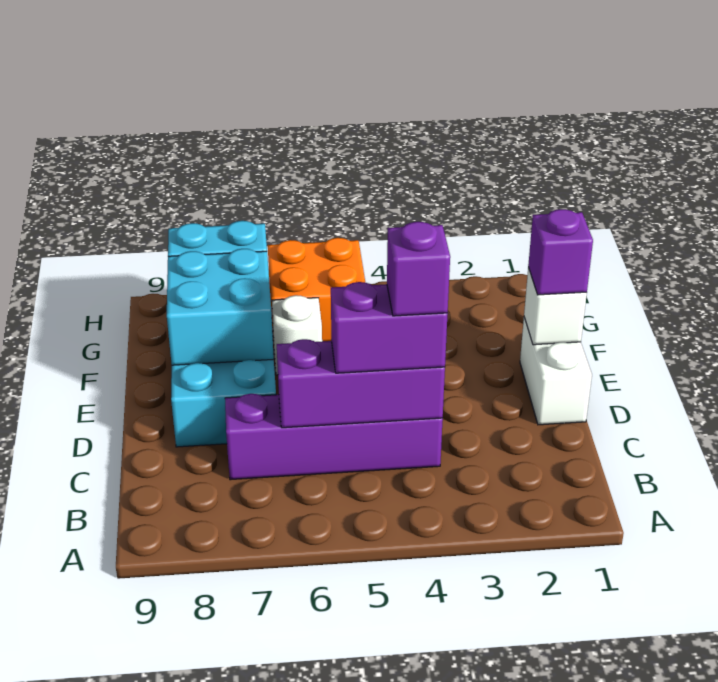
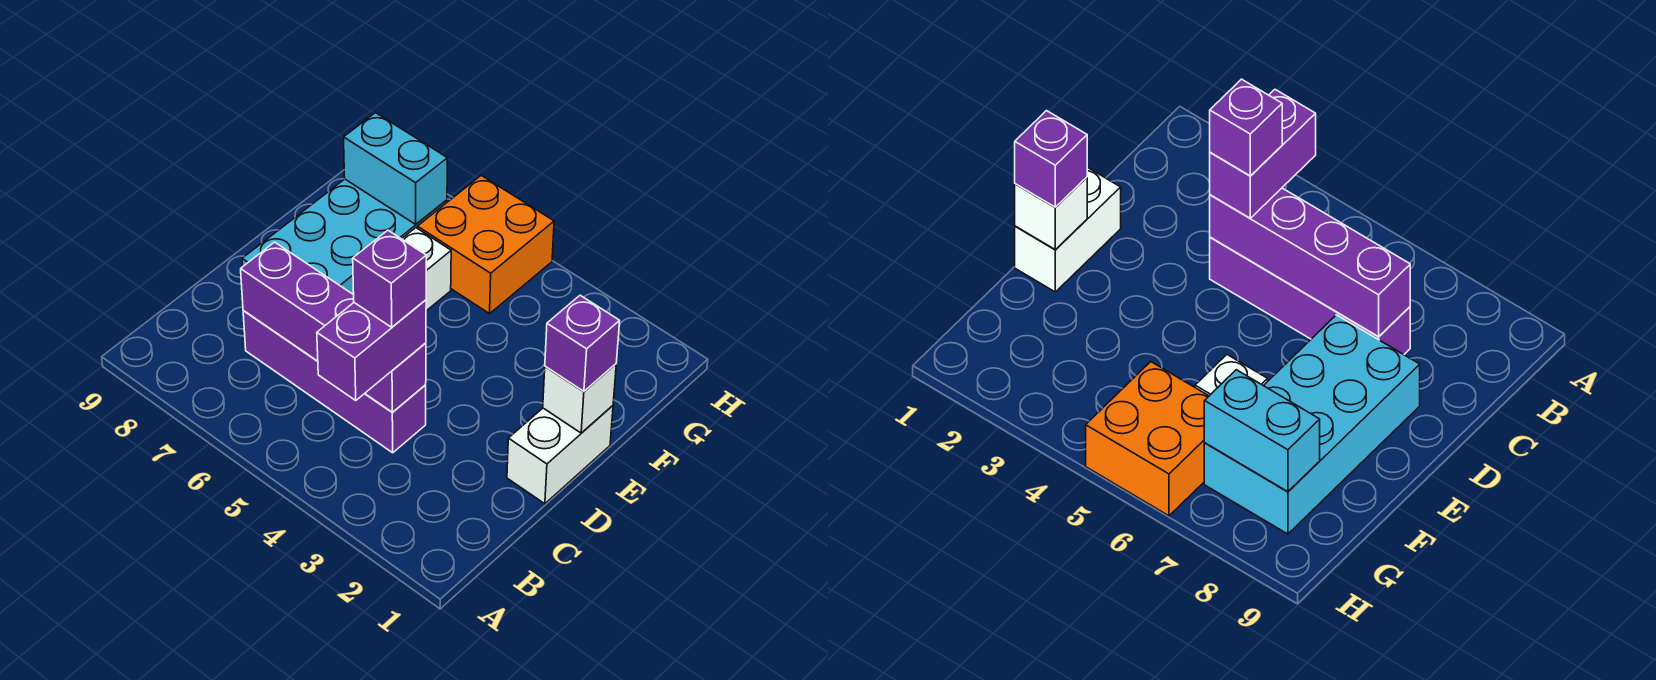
purple 1x3 brick [277,339,445,428] -> purple 1x4 brick [241,242,426,412]
purple 1x2 brick [331,282,448,373] -> purple 1x2 brick turned to [317,300,426,400]
cyan 2x2 brick [167,249,274,365] -> none

